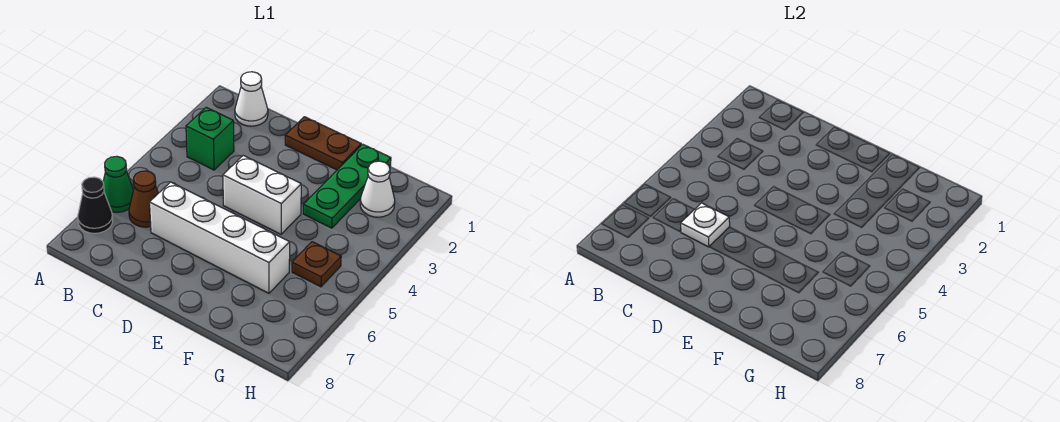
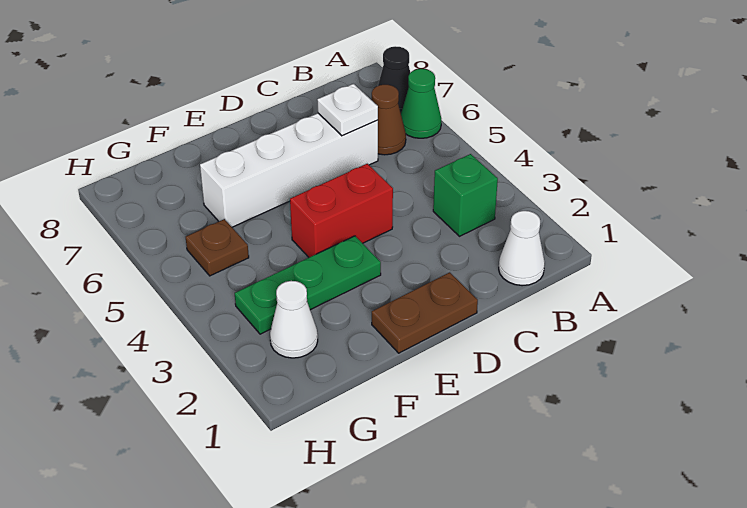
white 1x2 brick [223,155,301,234] -> red 1x2 brick [290,164,393,257]
green 1x3 plate [303,144,391,228] -> green 1x3 plate turned to [235,236,381,334]

